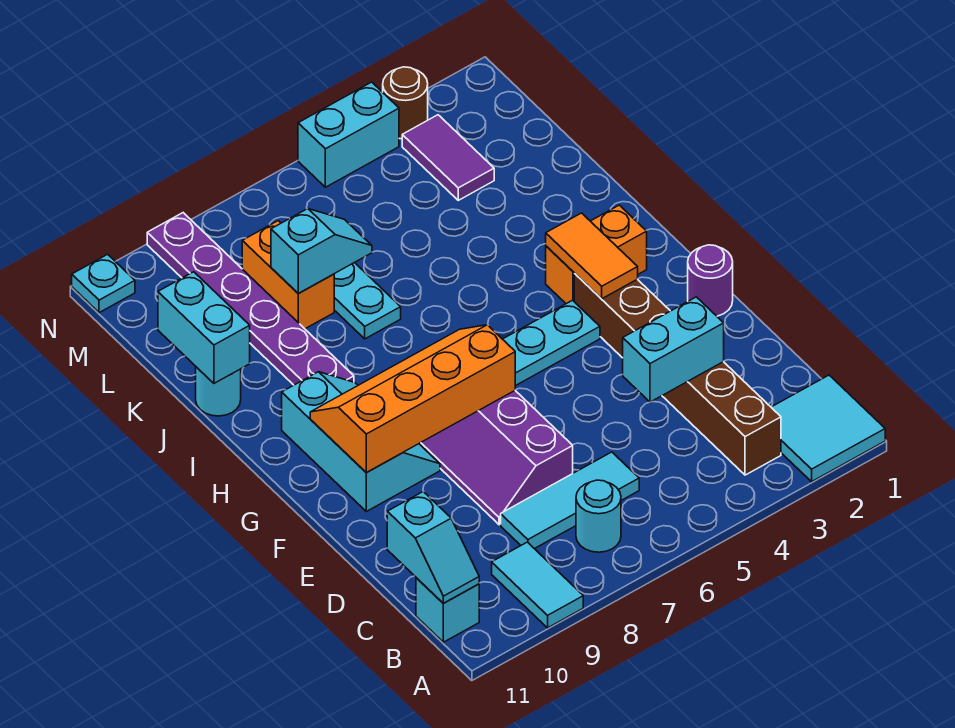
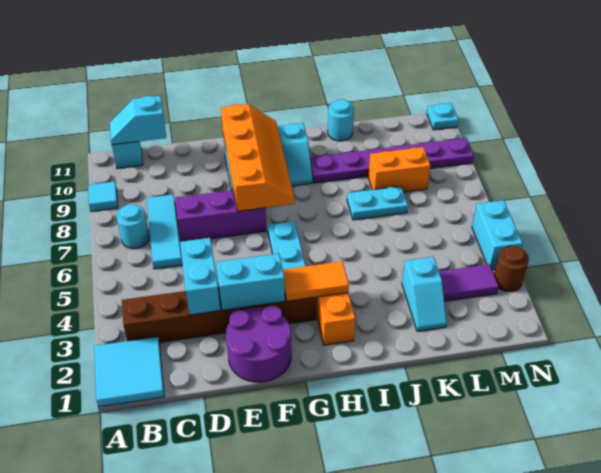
cyan 1x2 tile [492,542,583,628] -> cyan 1x1 tile [88,182,118,211]
purple 1x1 round brick [688,245,733,316] -> purple 2x2 round brick [226,306,291,382]
cyan 1x2 brick [158,272,250,383] -> cyan 1x2 brick moved to [216,254,285,310]
cyan 1x2 slope [271,209,372,294] -> cyan 1x2 slope moved to [402,257,447,331]

